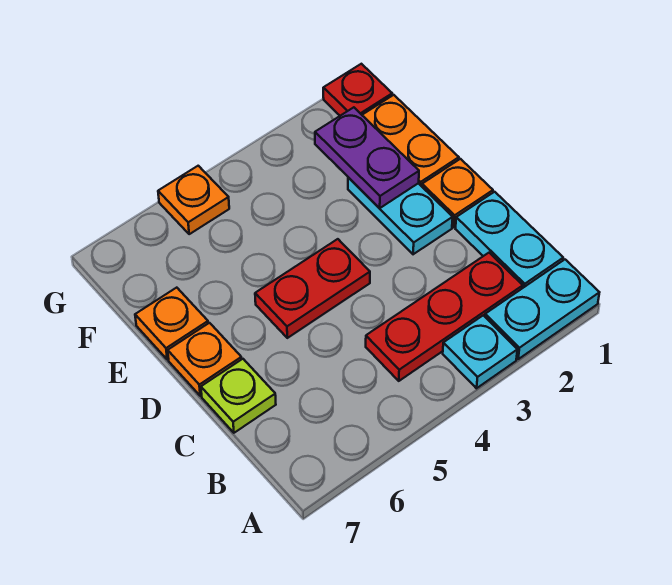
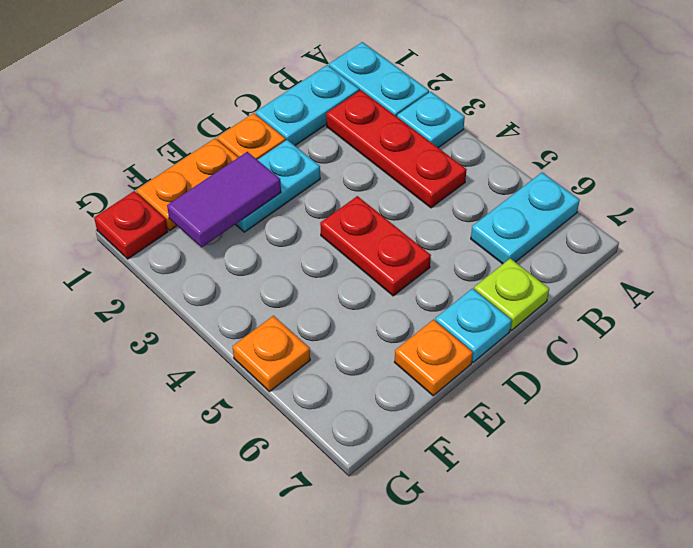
none -> cyan 1x2 plate [471,173,580,264]
orange 1x1 plate [168,323,242,396] -> cyan 1x1 plate [435,288,512,362]
purple 1x2 plate [315,107,419,208] -> purple 1x2 tile [167,152,281,247]

